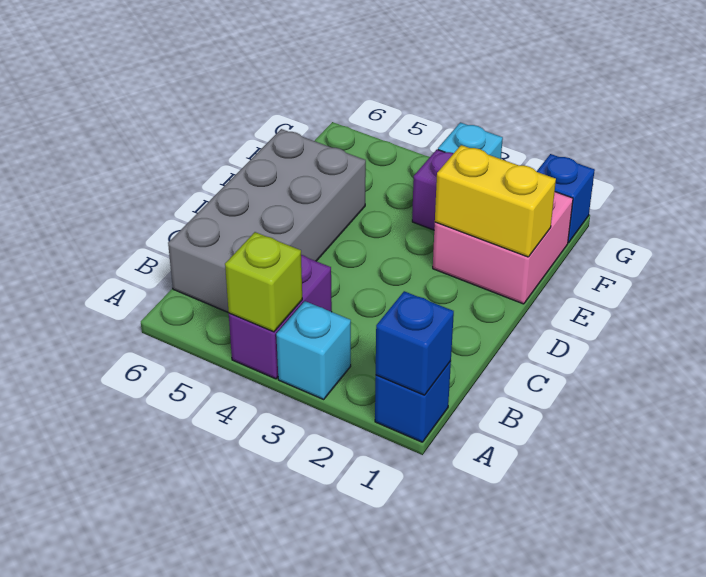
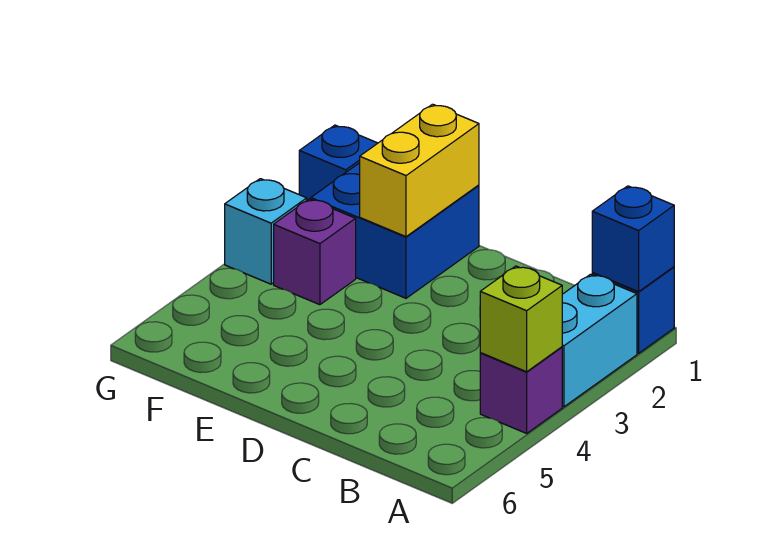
cyan 1x1 brick [276,301,351,399] -> cyan 1x2 brick [562,274,637,407]
purple 1x2 brick [229,255,332,379] -> purple 1x1 brick [480,347,562,433]
grey 2x4 brick [168,129,366,313] -> none
pink 2x2 brick [433,192,573,304] -> blue 2x2 brick [311,163,479,298]

